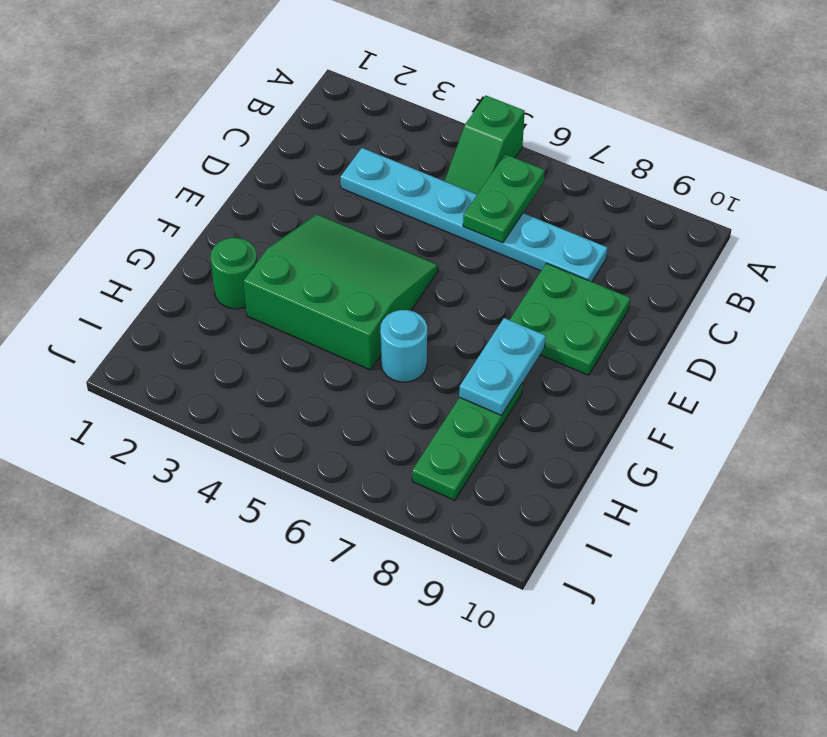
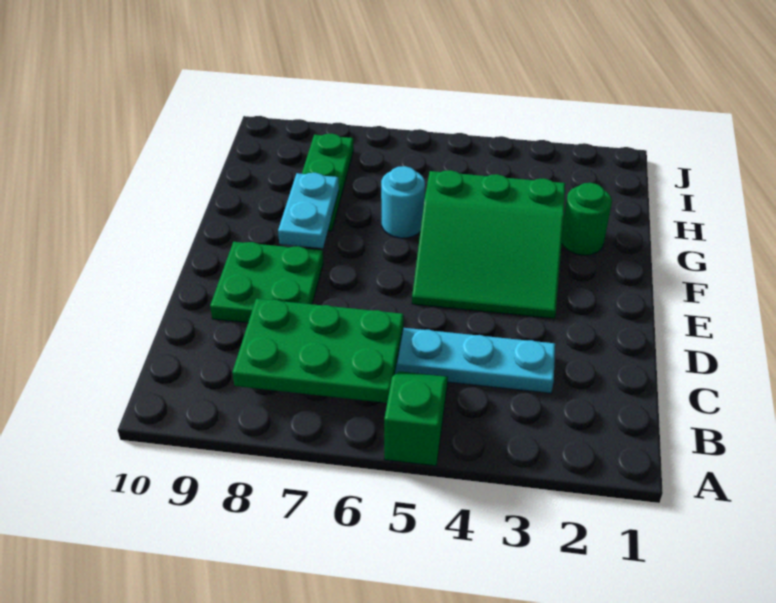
green 1x2 plate [463,154,545,243] -> green 2x3 plate [232,299,403,403]

